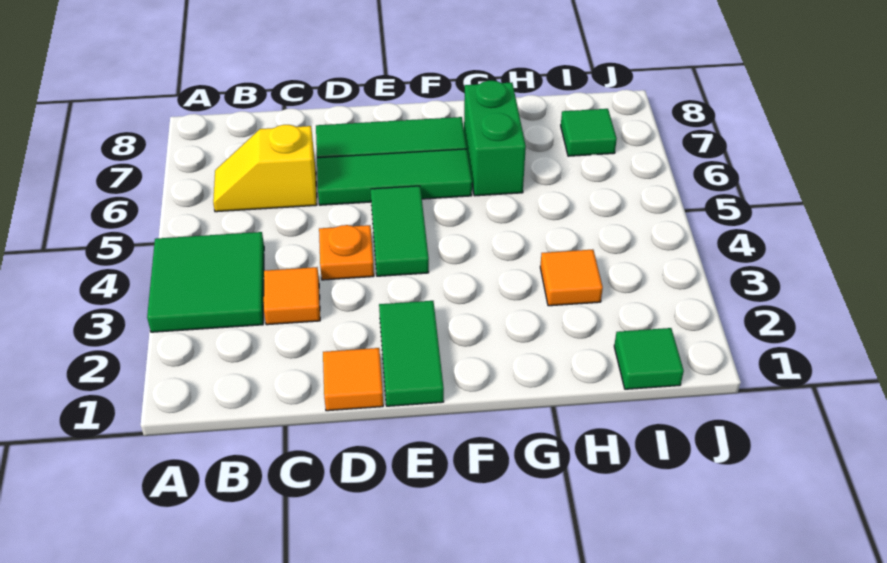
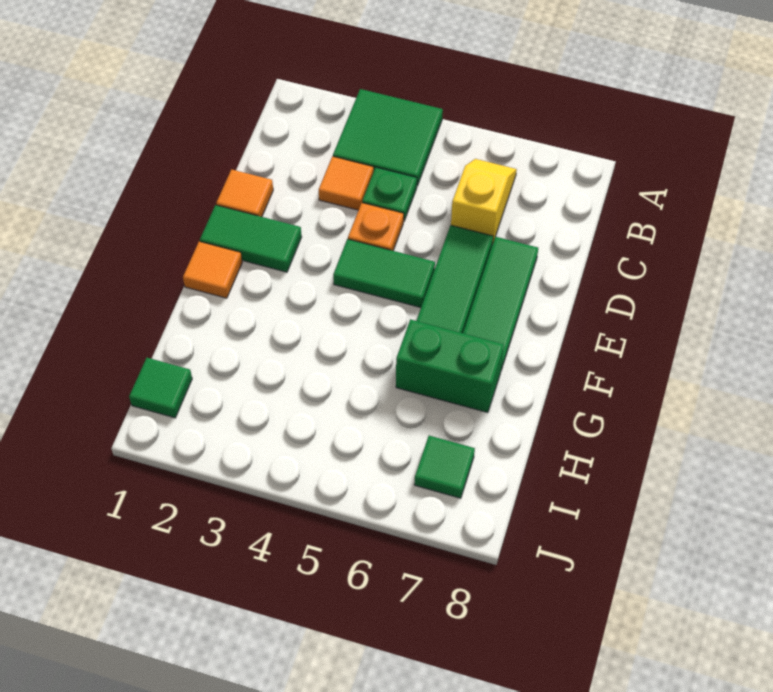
none -> green 1x1 plate [362,167,417,221]
orange 1x1 tile [540,250,603,306] -> orange 1x1 tile moved to [183,241,242,298]

